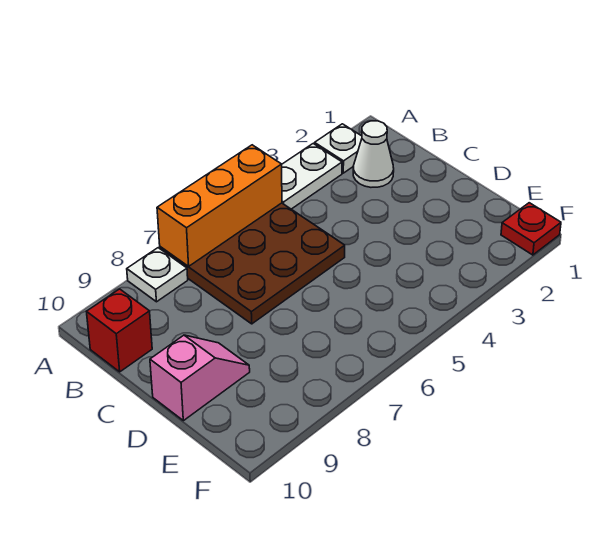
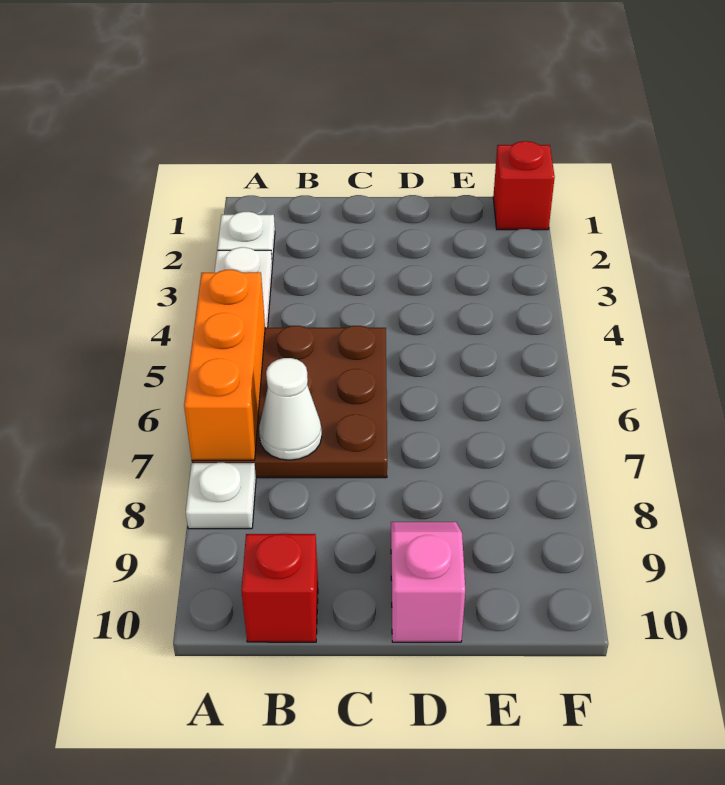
white 1x1 cone [353,121,394,187] -> white 1x1 cone moved to [259,358,322,460]
red 1x1 plate [501,203,561,255] -> red 1x1 brick [493,141,555,230]

